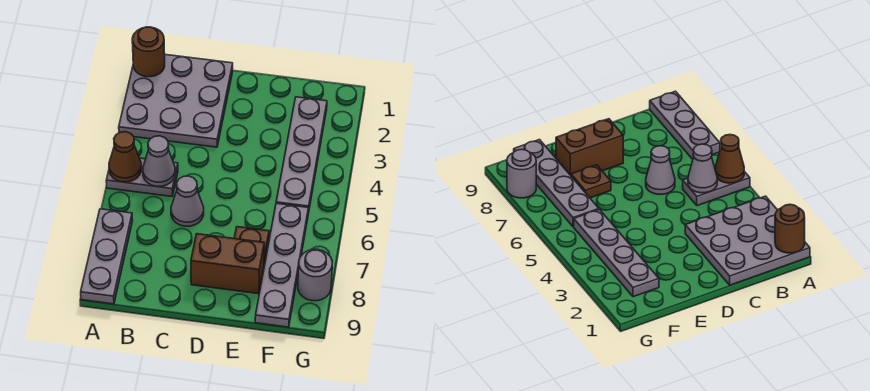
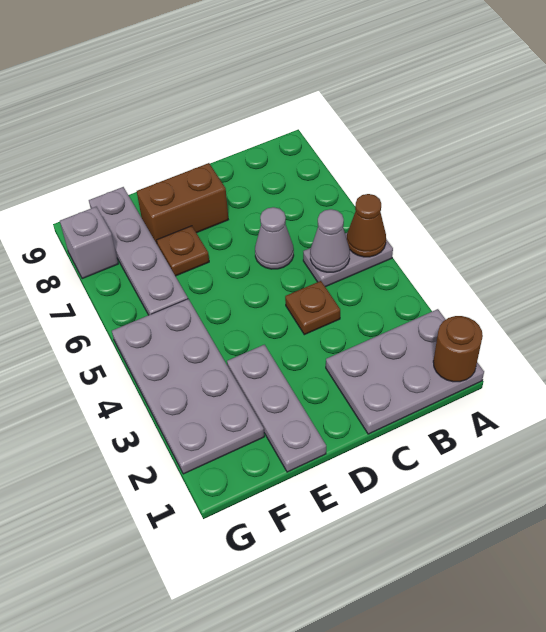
grey 3x3 plate [119,55,233,147] -> grey 2x3 plate [326,309,484,434]
grey 1x3 plate [81,209,133,304] -> grey 1x3 plate moved to [227,345,326,472]
none -> brown 1x1 plate [285,281,340,335]
grey 1x4 plate [276,97,327,214] -> grey 2x4 plate [112,299,264,474]
grey 1x1 round brick [298,249,332,301] -> grey 1x1 brick [60,207,118,279]

